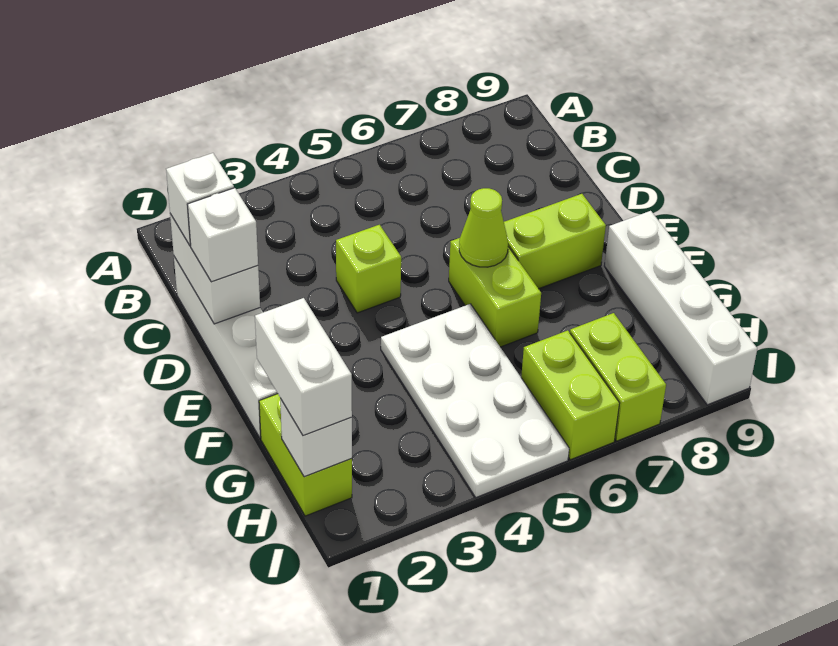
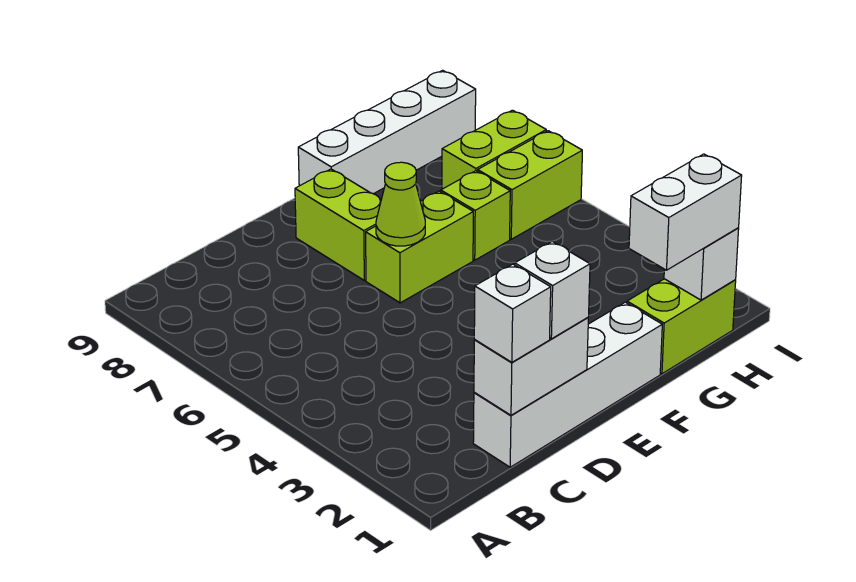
lime 1x1 brick [336,225,401,313] -> lime 1x1 brick moved to [441,171,510,260]
white 2x4 plate [381,304,569,497] -> none

